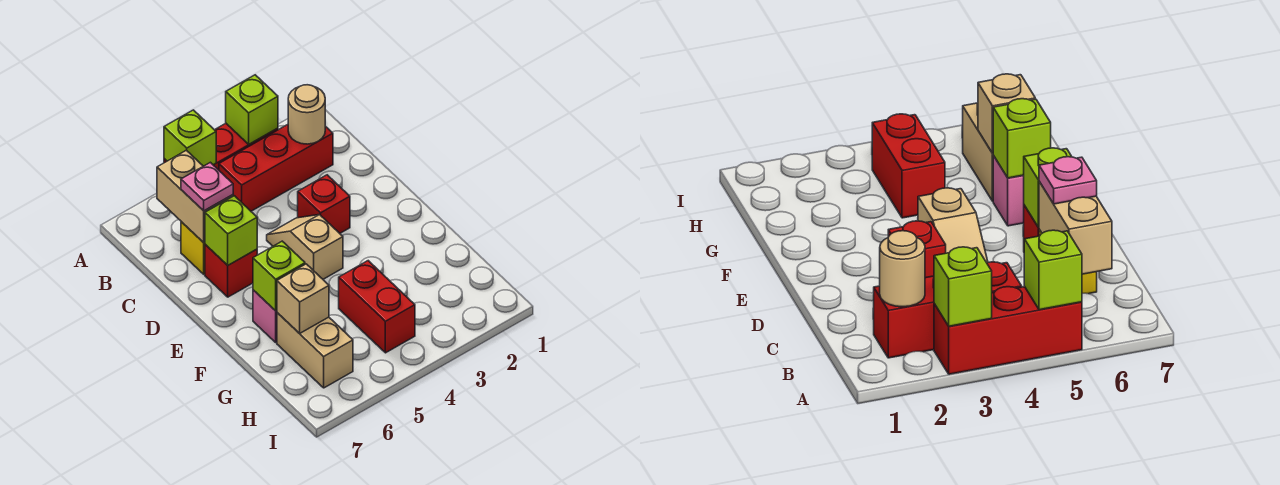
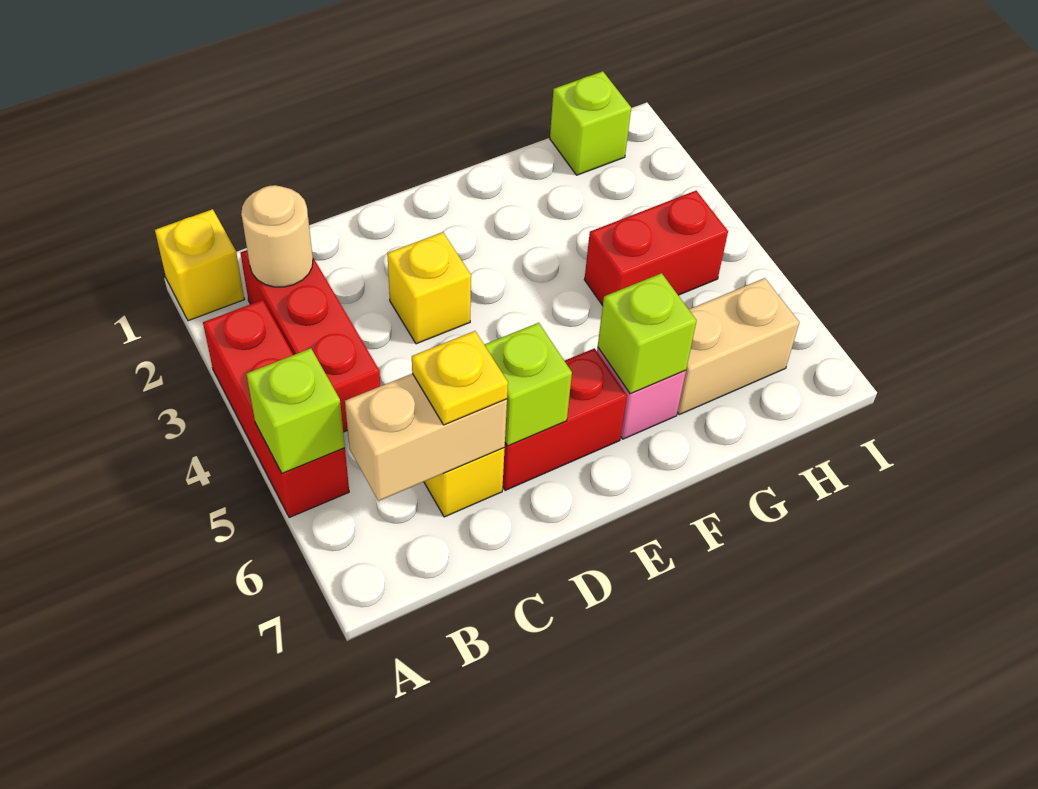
none -> yellow 1x1 brick [155,209,244,321]
lime 1x1 brick [226,75,278,145] -> lime 1x1 brick moved to [550,71,631,175]
pink 1x1 plate [181,162,233,211] -> yellow 1x1 plate [412,331,508,425]
red 1x1 brick [298,175,350,233] -> yellow 1x1 brick [387,232,471,344]
tan 1x2 slope [267,215,343,279] -> none
red 1x1 brick [205,244,257,297] -> red 1x2 brick [503,348,627,490]
tan 1x1 brick [277,264,329,334] -> none

